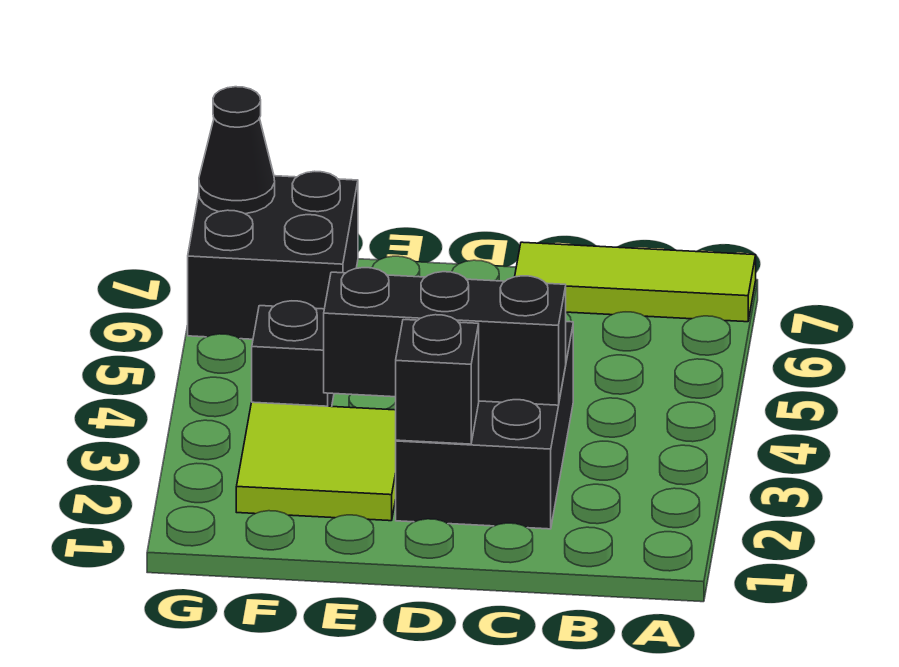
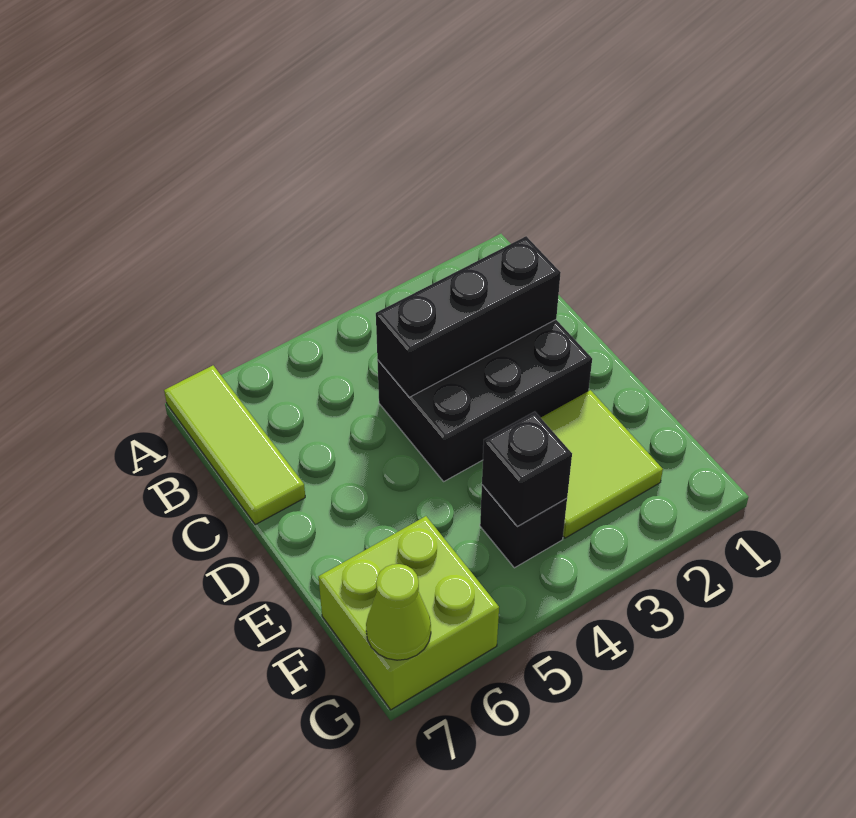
black 1x3 brick [324,268,566,405] -> black 1x3 brick turned to [376,236,561,397]
black 1x1 brick [396,315,479,444] -> black 1x1 brick moved to [482,412,572,526]
black 2x2 brick [188,171,358,339] -> lime 2x2 brick [318,516,499,710]
black 1x1 cone [199,87,275,214] -> lime 1x1 cone [366,564,431,660]

